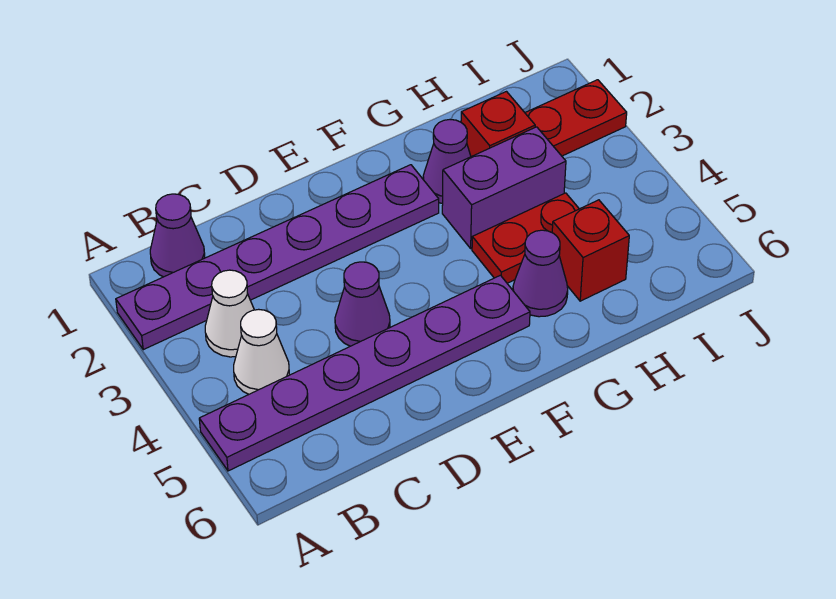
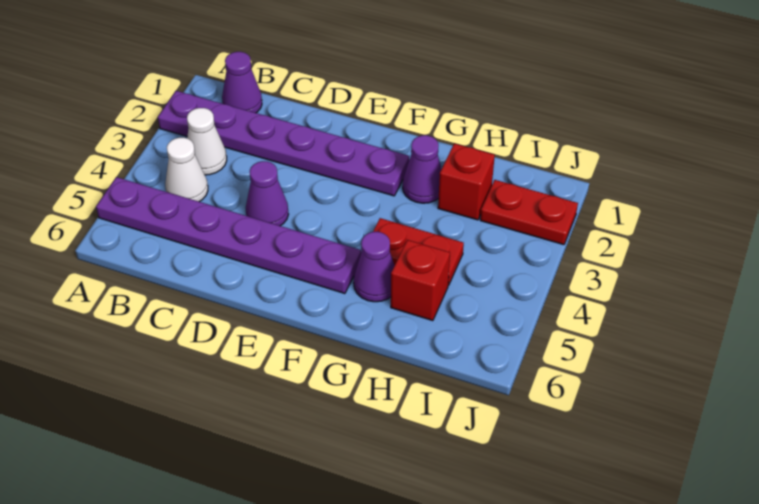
purple 1x2 brick [442,127,566,248] -> none

